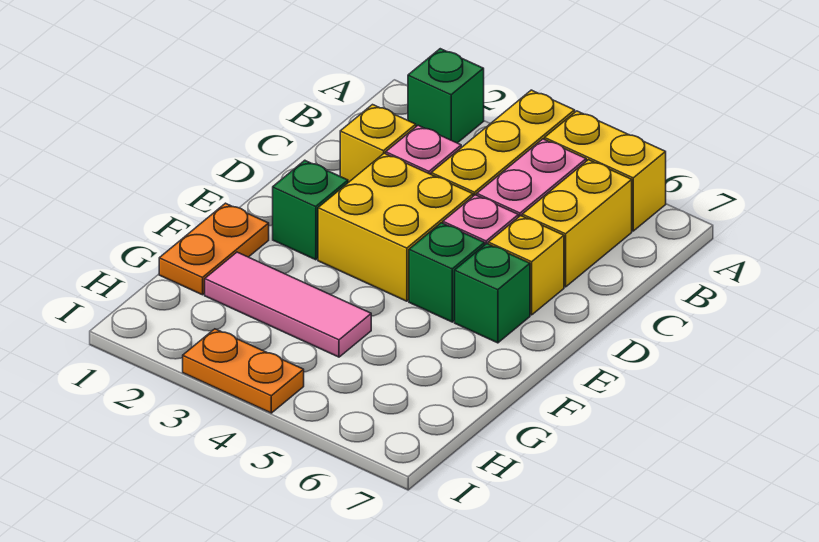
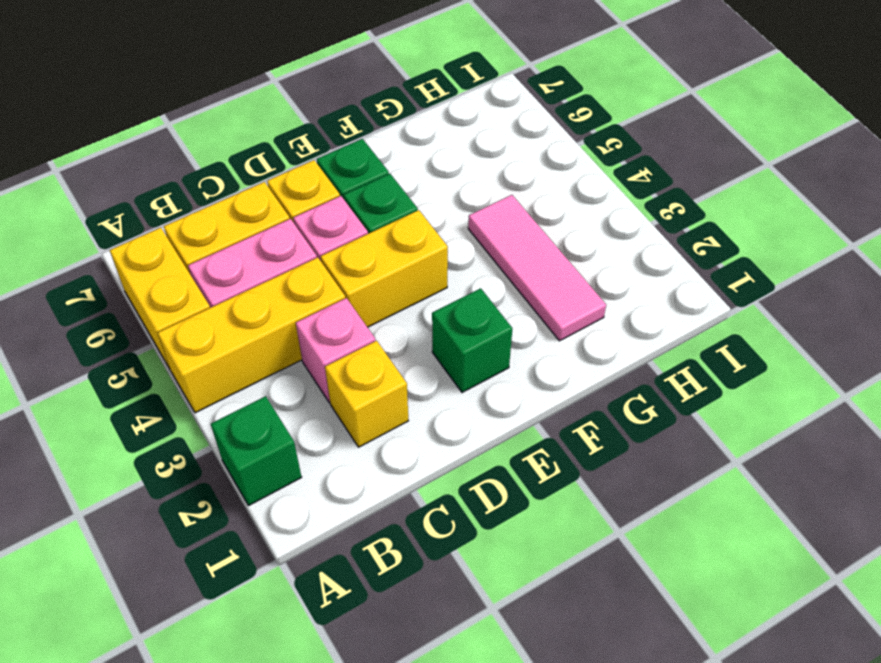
yellow 2x2 brick [318,153,473,301] -> yellow 1x2 brick [321,210,448,327]
orange 1x2 plate [159,203,269,295] -> none
orange 1x2 plate [183,329,304,413] -> none

